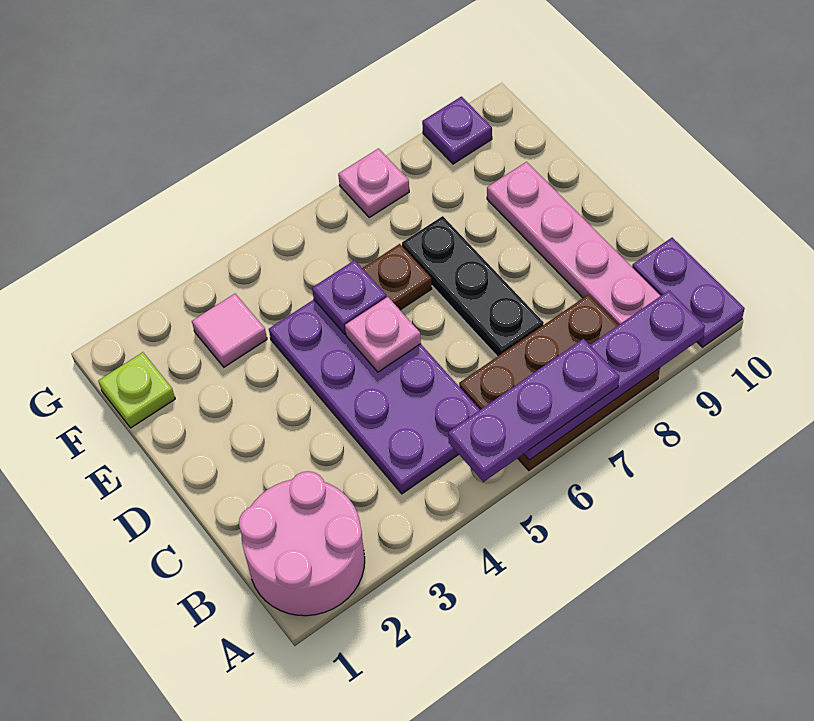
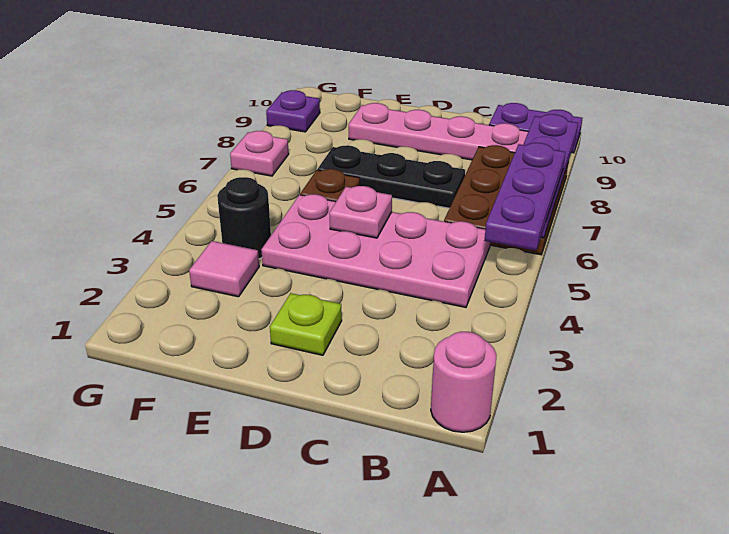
pink 2x2 round brick [239,471,365,616] -> pink 1x1 round brick [431,332,497,432]
purple 2x4 plate [269,300,480,494] -> pink 2x4 plate [261,194,490,307]
purple 1x1 plate [312,260,386,334] -> none
lime 1x1 plate [98,352,175,428] -> lime 1x1 plate moved to [270,293,342,355]
none -> black 1x1 round brick [217,177,271,259]

